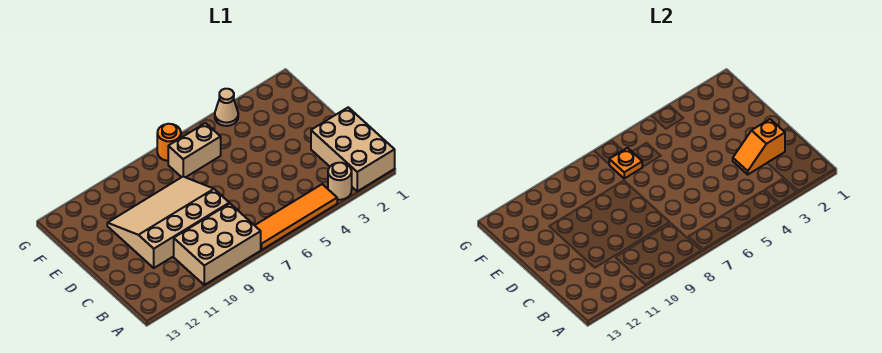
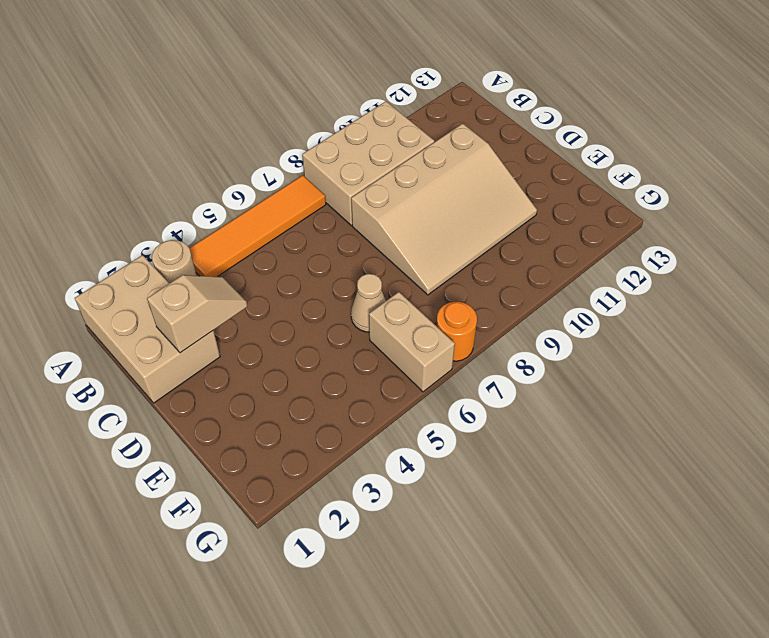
orange 1x2 slope [733,119,785,174] -> tan 1x2 slope [147,275,247,353]
tan 1x2 brick [168,123,221,177] -> tan 1x2 brick turned to [369,292,455,392]
orange 1x1 plate [609,148,642,178] -> none
tan 1x1 cone [215,89,238,126] -> tan 1x1 cone moved to [351,274,386,332]

